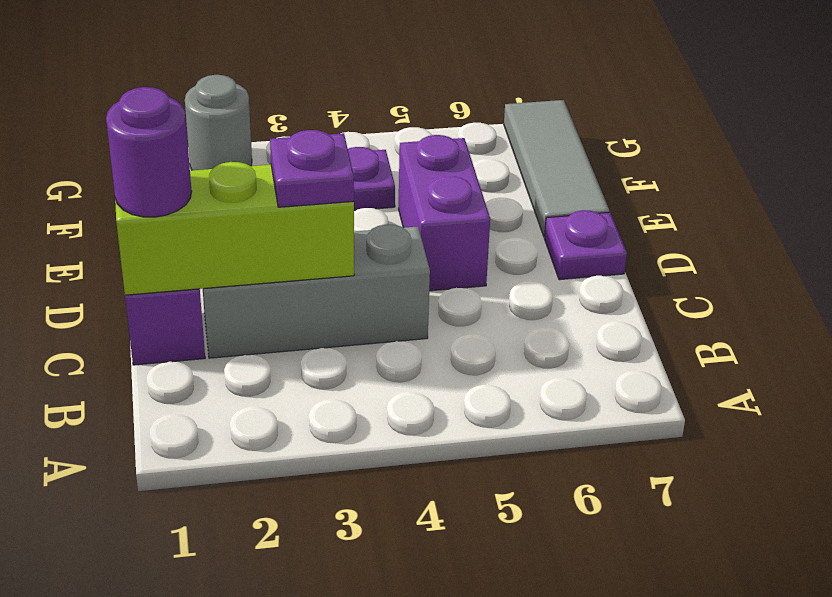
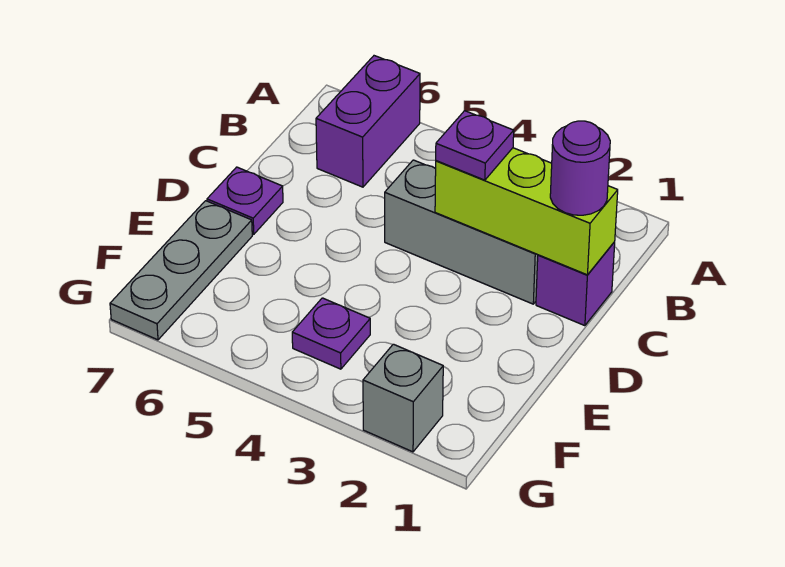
purple 1x2 brick [399,135,490,291] -> purple 1x2 brick moved to [316,56,420,187]
grey 1x3 tile [504,100,609,237] -> grey 1x3 plate [110,201,252,340]
grey 1x1 round brick [185,75,252,170] -> grey 1x1 brick [363,344,443,452]

